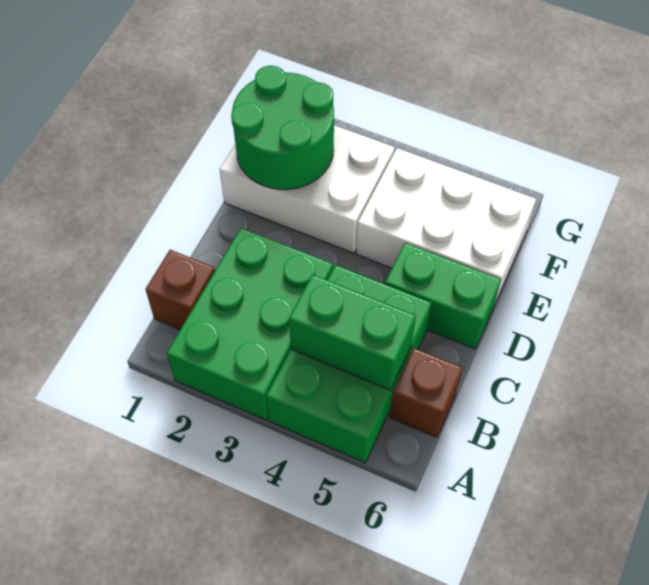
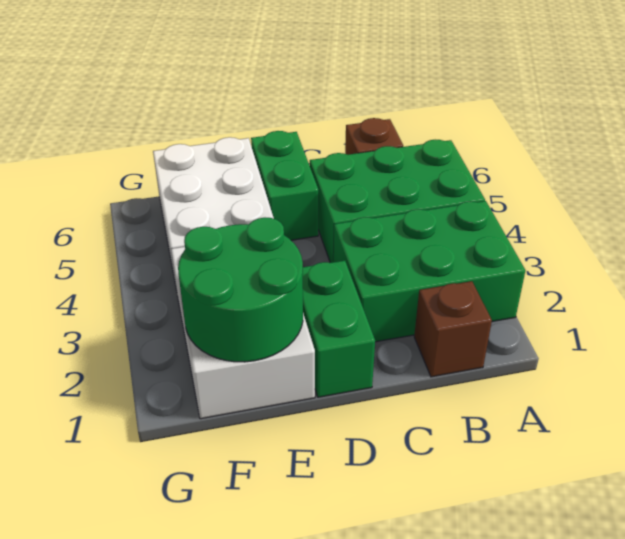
green 1x2 brick [289,275,416,390] -> green 1x2 brick moved to [303,261,375,397]

